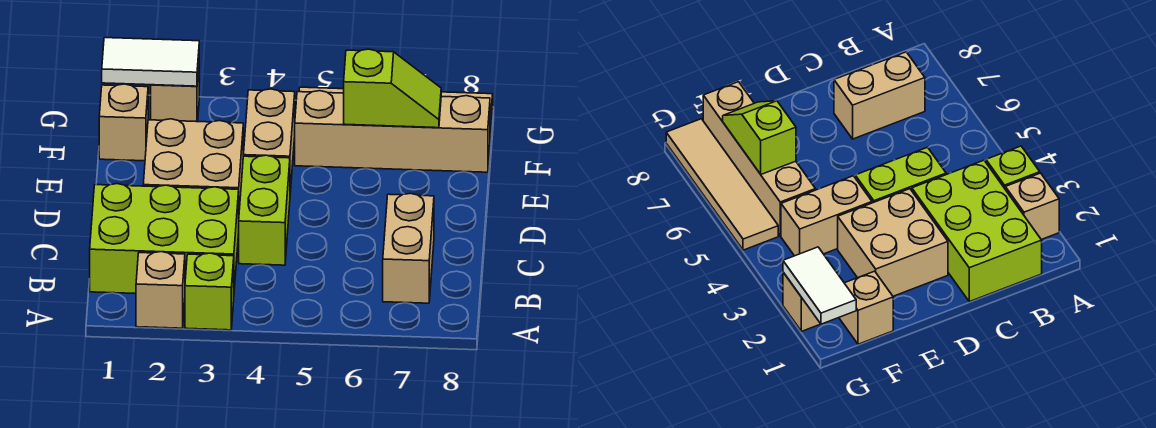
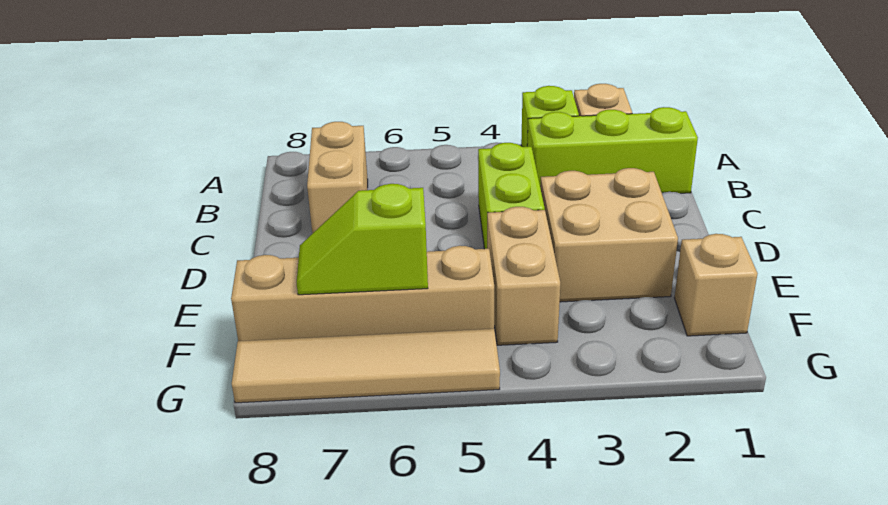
lime 2x3 brick [90,184,239,294] -> lime 1x3 brick [527,107,698,193]
white 1x2 tile [102,38,199,86] -> none
tan 1x1 brick [151,68,199,122] -> none

